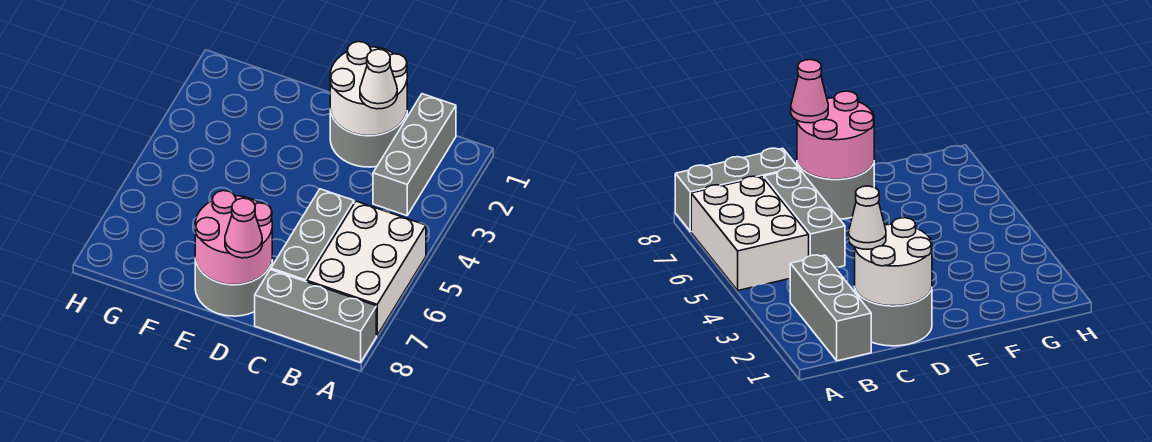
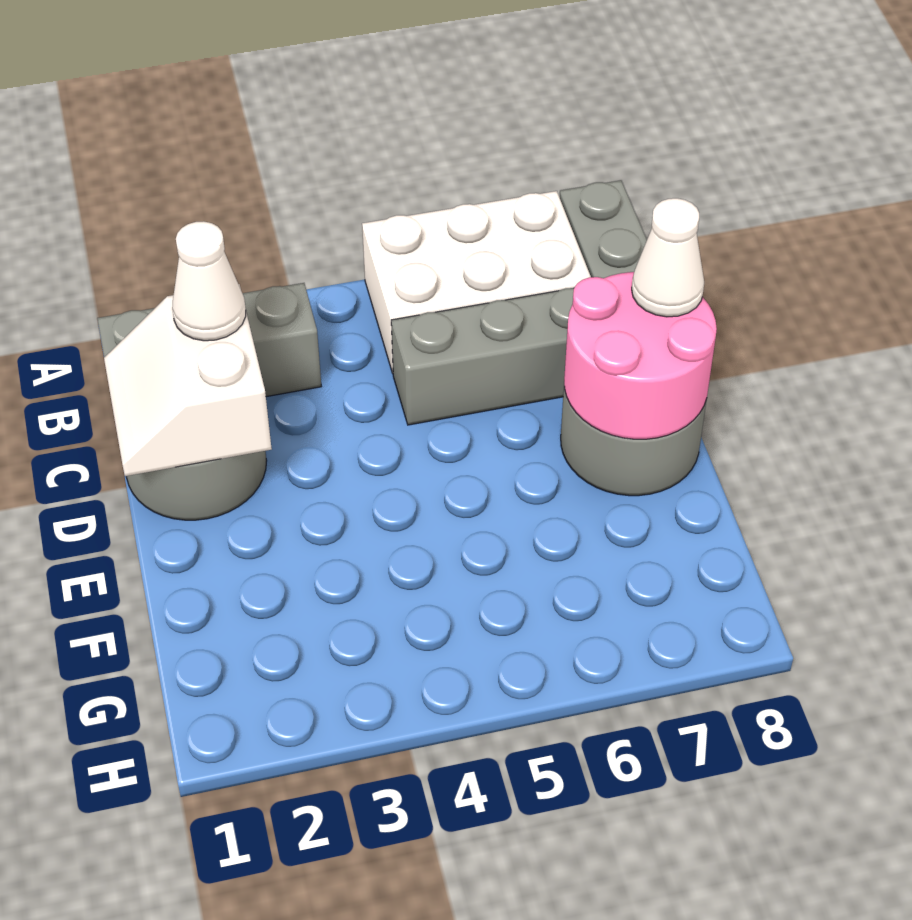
white 2x2 round brick [330,42,407,136] -> white 2x2 slope [104,284,272,476]
pink 1x1 cone [225,198,262,258] -> white 1x1 cone [632,198,704,317]

